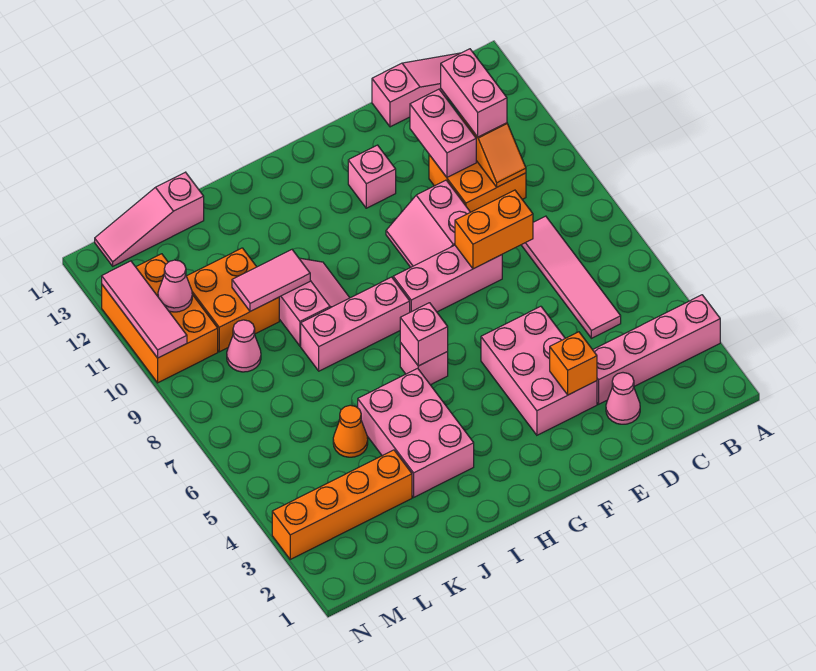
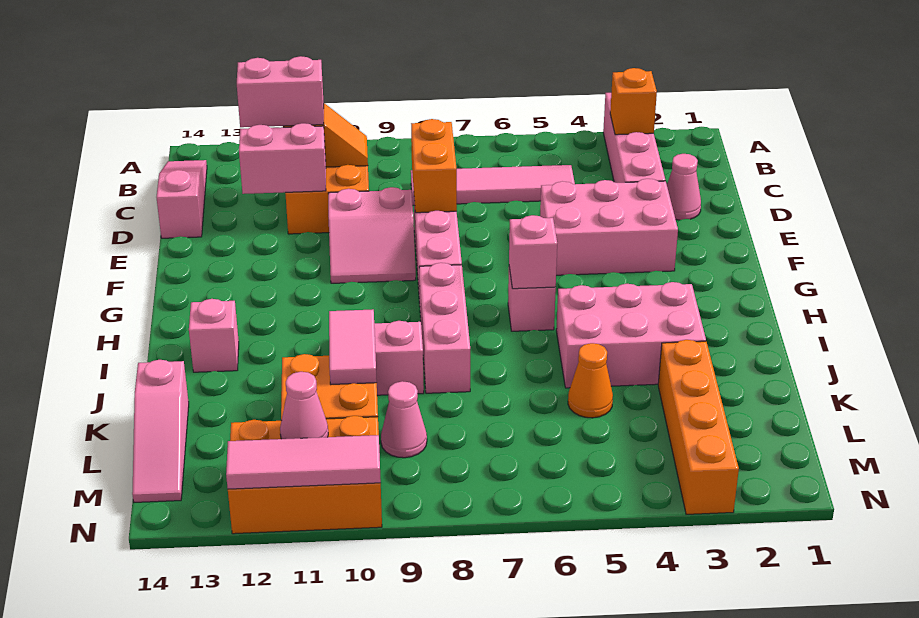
orange 1x1 brick [550,332,597,395] -> orange 1x1 brick moved to [610,68,657,135]
pink 1x1 brick [348,145,396,208] -> pink 1x1 brick moved to [189,299,239,372]

